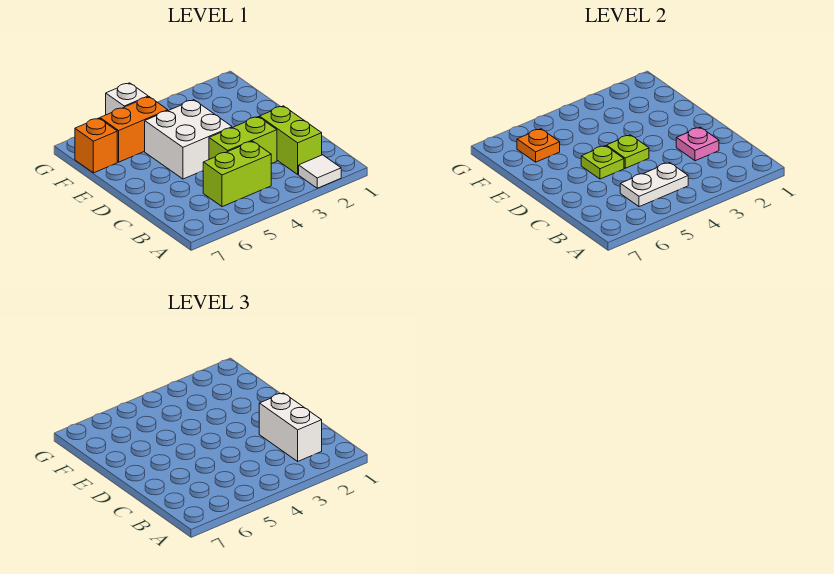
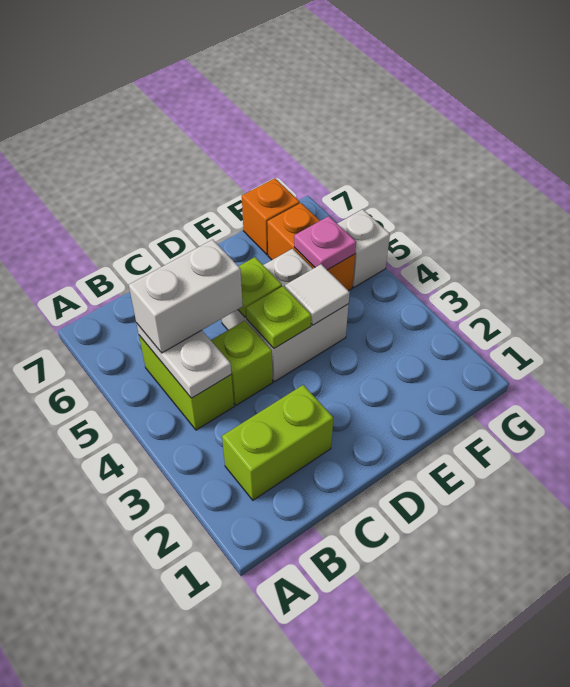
white 1x1 tile [299,155,341,188] -> white 1x1 tile moved to [285,264,350,325]
white 1x2 brick [259,393,322,461] -> white 1x2 brick moved to [129,240,243,353]
pink 1x1 plate [676,127,719,161] -> pink 1x1 plate moved to [294,216,356,270]
lime 1x2 brick [209,117,277,164] -> lime 1x1 brick [211,321,273,405]
orange 1x1 plate [517,129,560,162] -> none

